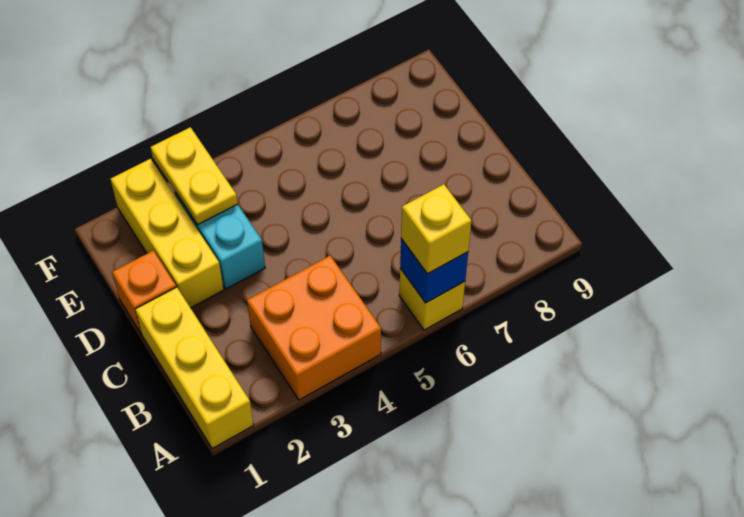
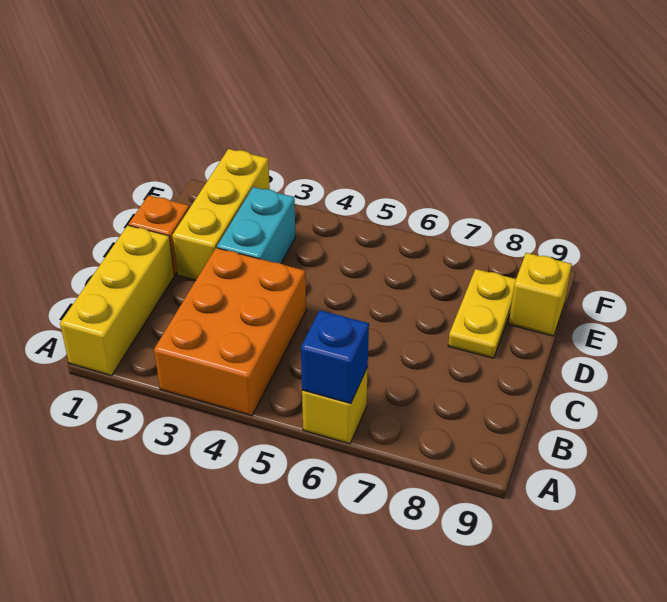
orange 2x2 brick [247,256,381,400] -> orange 2x3 brick [154,248,306,416]
yellow 1x1 brick [401,184,471,274] -> yellow 1x1 brick moved to [509,253,572,336]
yellow 1x2 plate [151,127,238,225] -> yellow 1x2 plate moved to [448,269,516,358]

